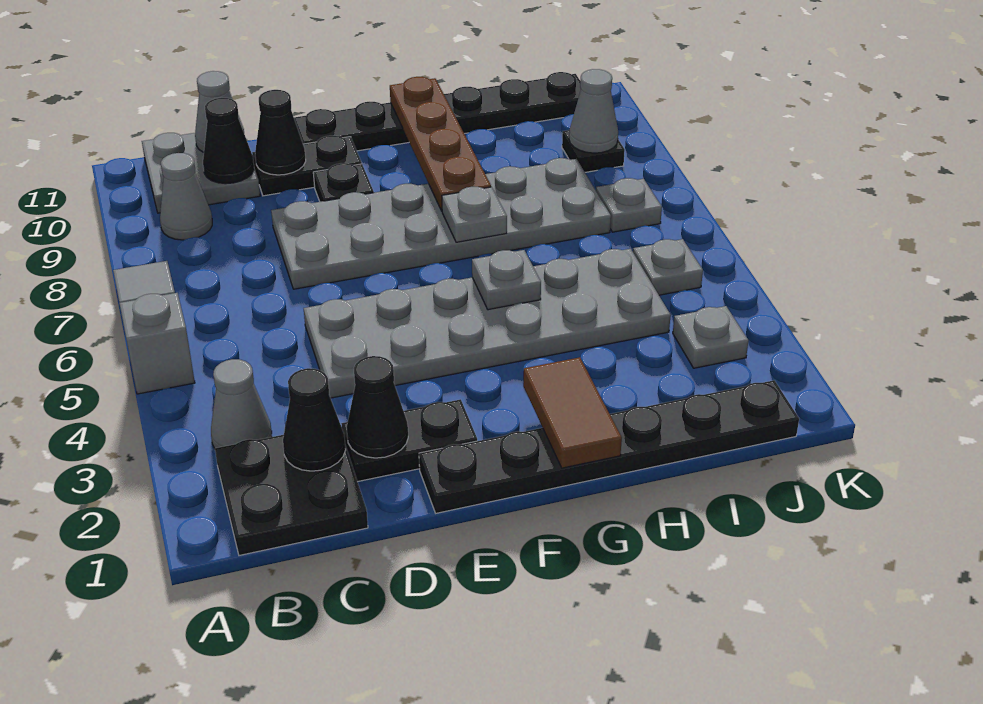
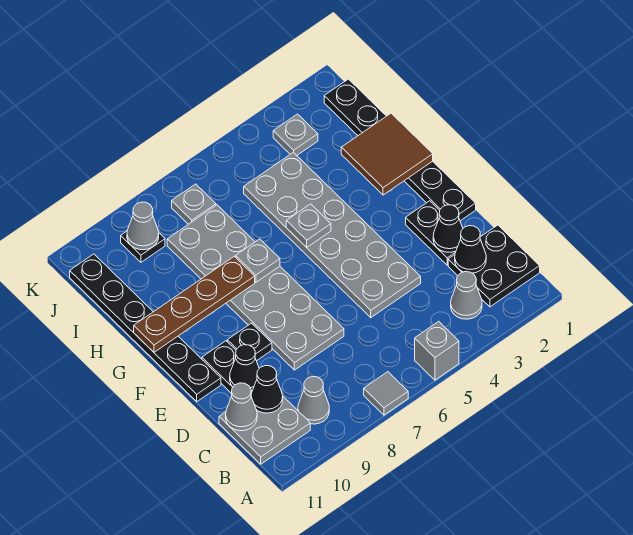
brown 1x2 tile [523,357,622,468] -> brown 2x2 tile [341,113,433,195]
grey 1x1 plate [633,239,703,295] -> none

